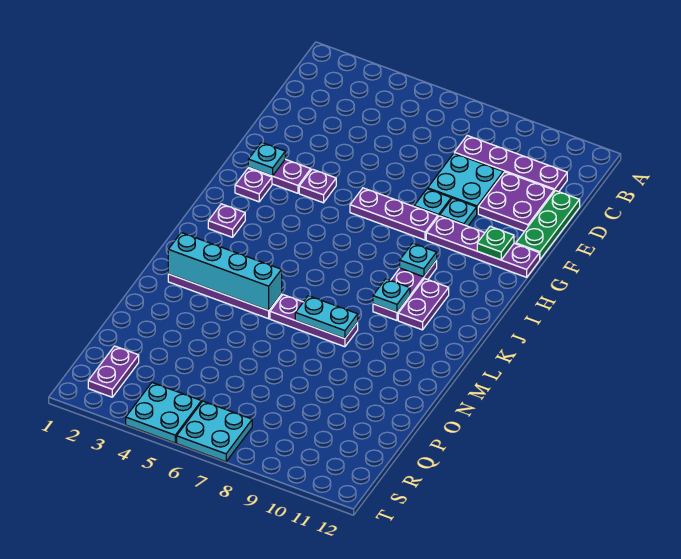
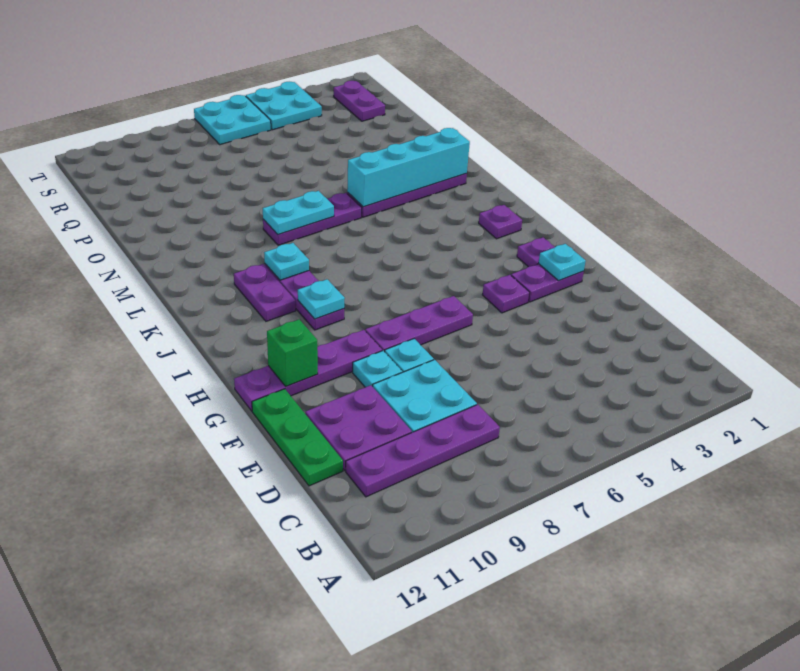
green 1x1 plate [477,226,514,260] -> green 1x1 brick [267,319,318,386]

